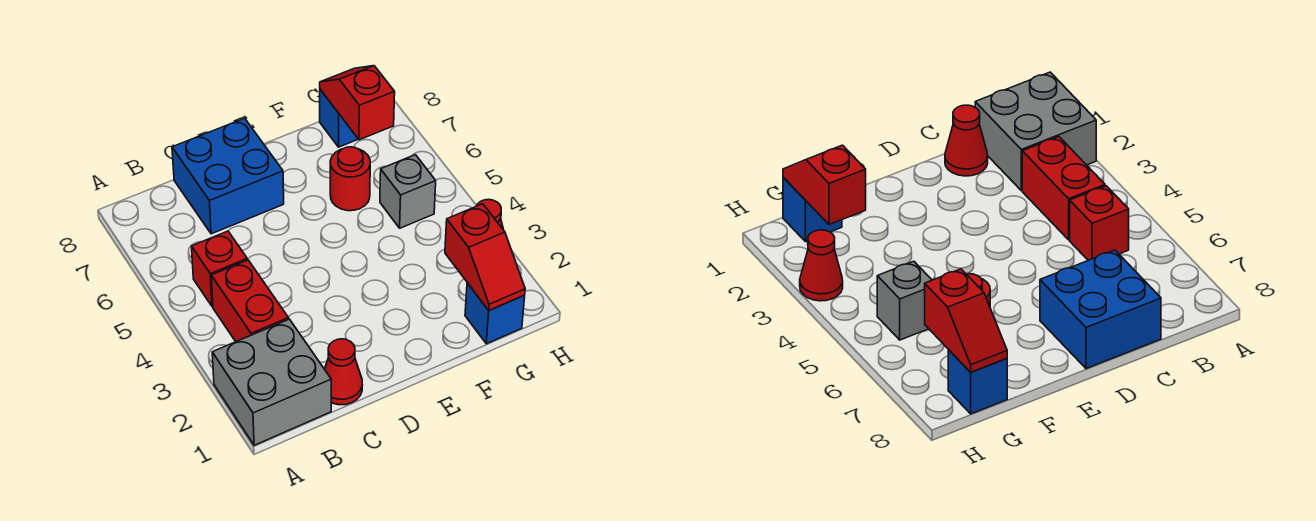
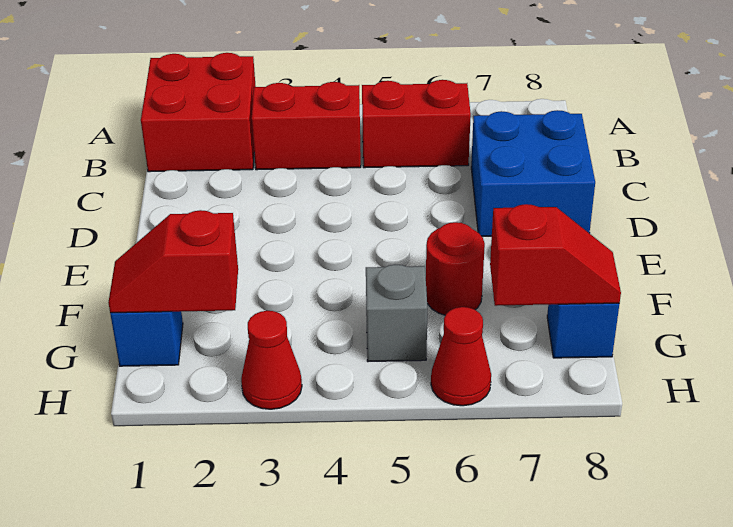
grey 2x2 brick [212,319,331,445] -> red 2x2 brick [141,53,256,172]
red 1x1 brick [192,231,247,307] -> red 1x2 brick [362,80,471,168]
red 1x1 cone [325,339,362,405] -> red 1x1 cone moved to [431,307,491,406]

